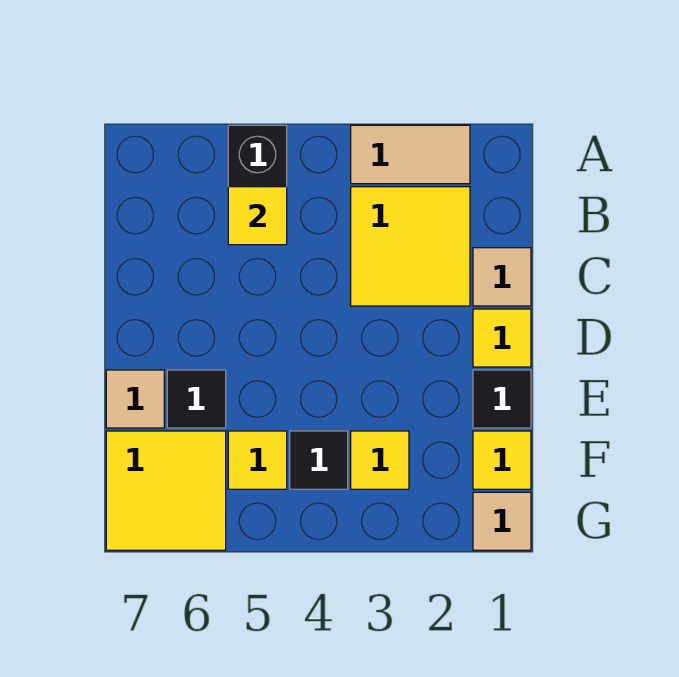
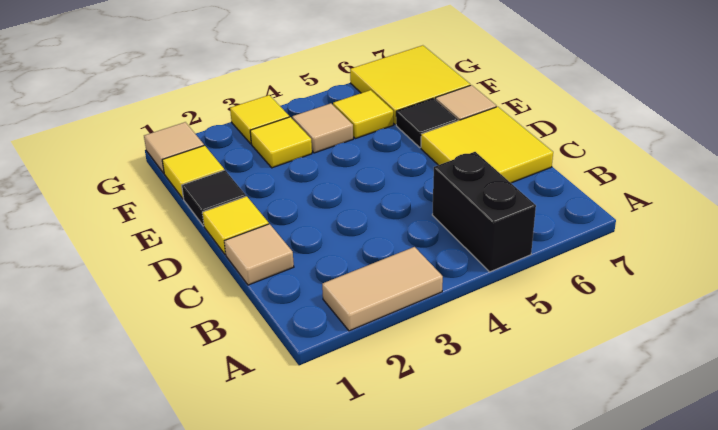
yellow 2x2 tile [351,187,470,306] -> yellow 2x2 tile moved to [421,107,553,183]
yellow 1x1 tile [228,187,287,245] -> yellow 1x1 tile moved to [230,95,289,144]
black 1x1 tile [290,431,348,489] -> tan 1x1 tile [292,103,353,153]

